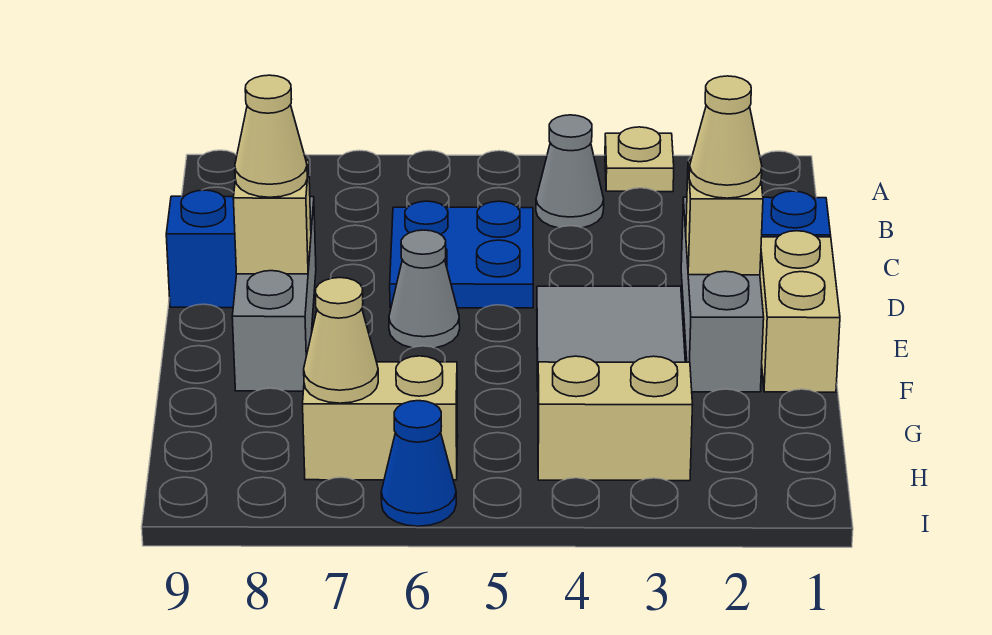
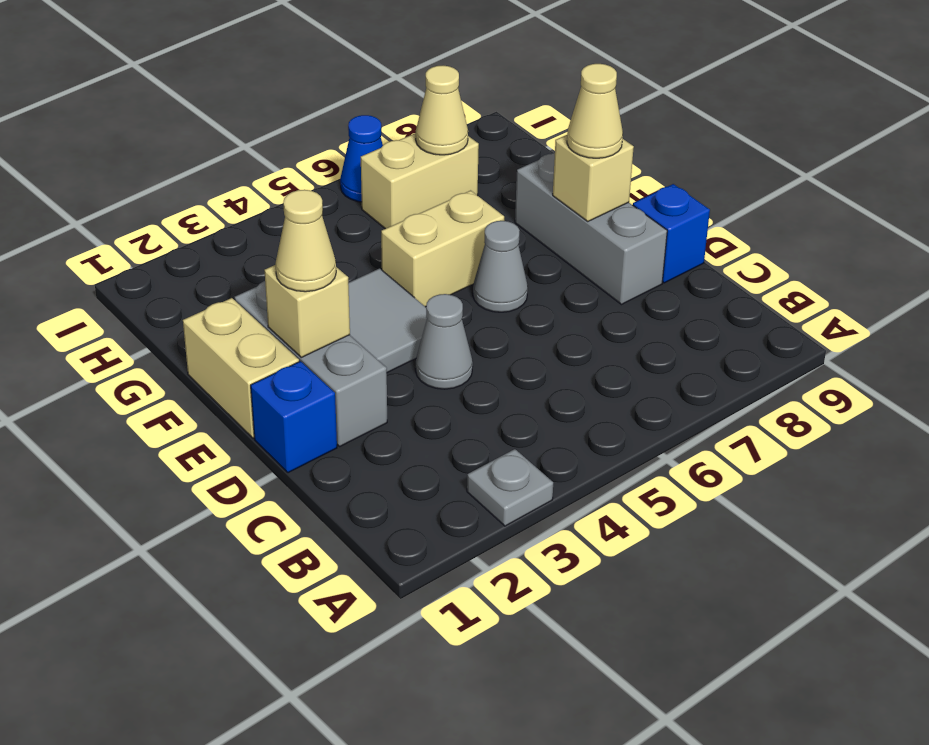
tan 1x1 plate [605,127,674,192] -> grey 1x1 plate [467,449,553,526]
grey 1x1 cone [536,115,604,228] -> grey 1x1 cone moved to [416,294,473,389]
blue 2x2 plate [390,201,533,308] -> none
tan 1x2 brick [538,356,692,481] -> tan 1x2 brick moved to [381,191,504,307]

